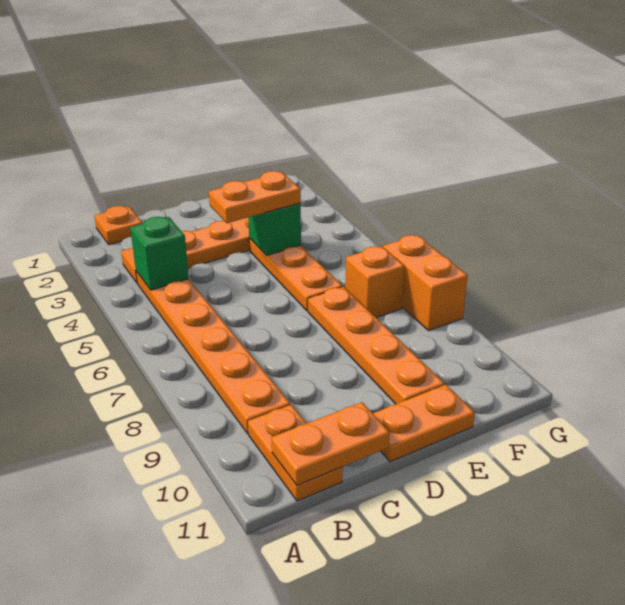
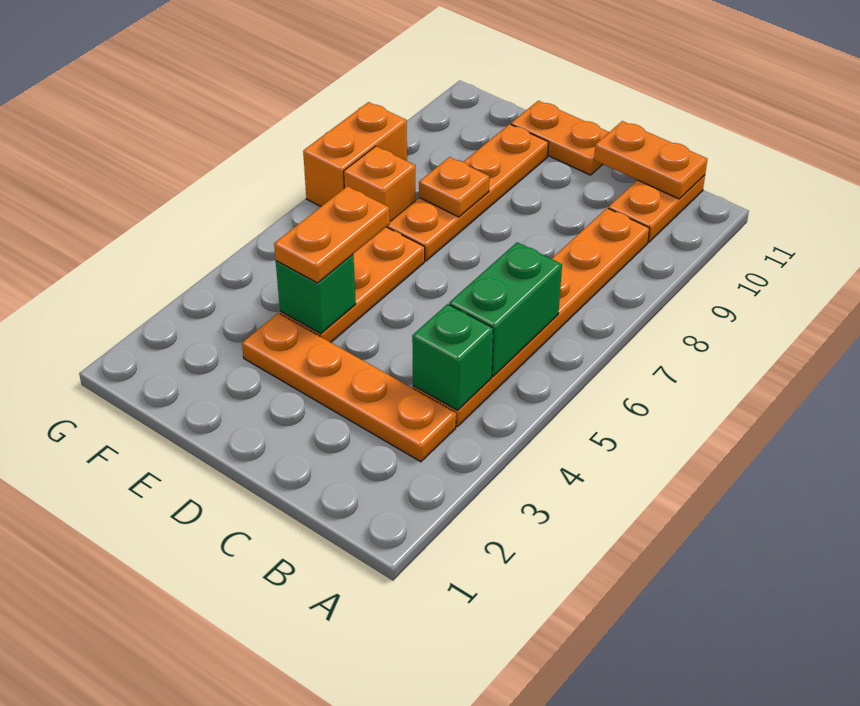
orange 1x1 plate [95,206,142,245] -> orange 1x1 plate moved to [419,157,489,217]
none -> green 1x2 brick [449,242,562,376]
orange 1x2 plate [209,171,301,223] -> orange 1x2 plate turned to [274,186,390,283]

